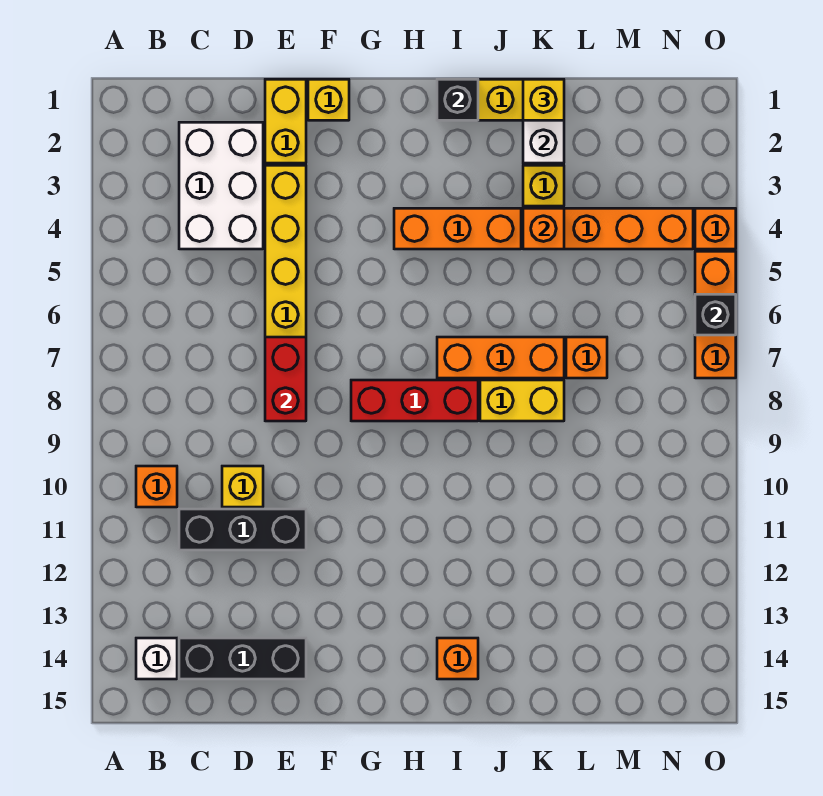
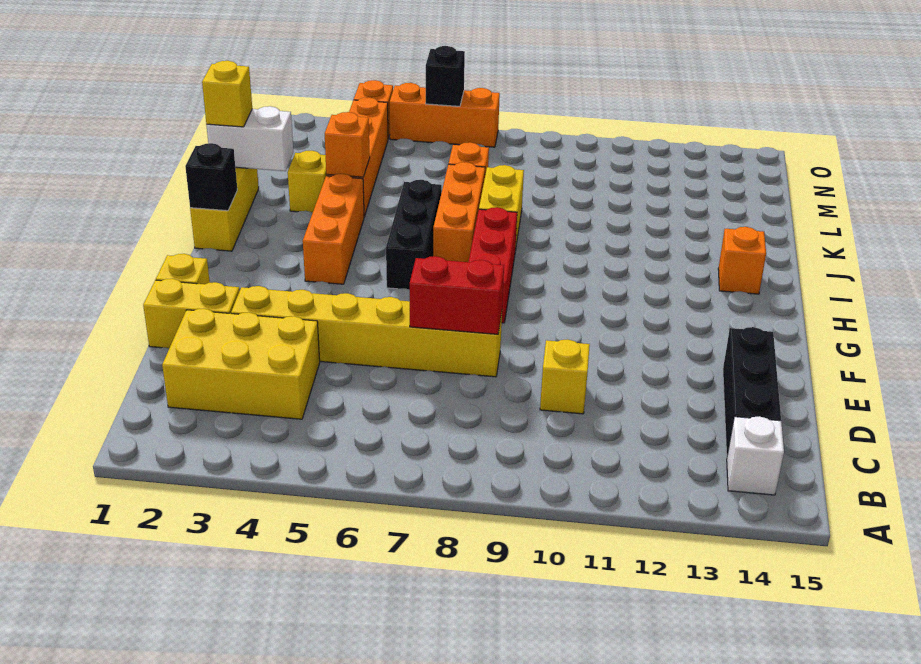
orange 1x1 brick [136,466,177,507] -> none
white 2x3 brick [179,122,263,249] -> yellow 2x3 brick [162,309,320,419]
black 1x3 brick [179,509,306,550] -> black 1x3 brick moved to [386,180,442,289]

